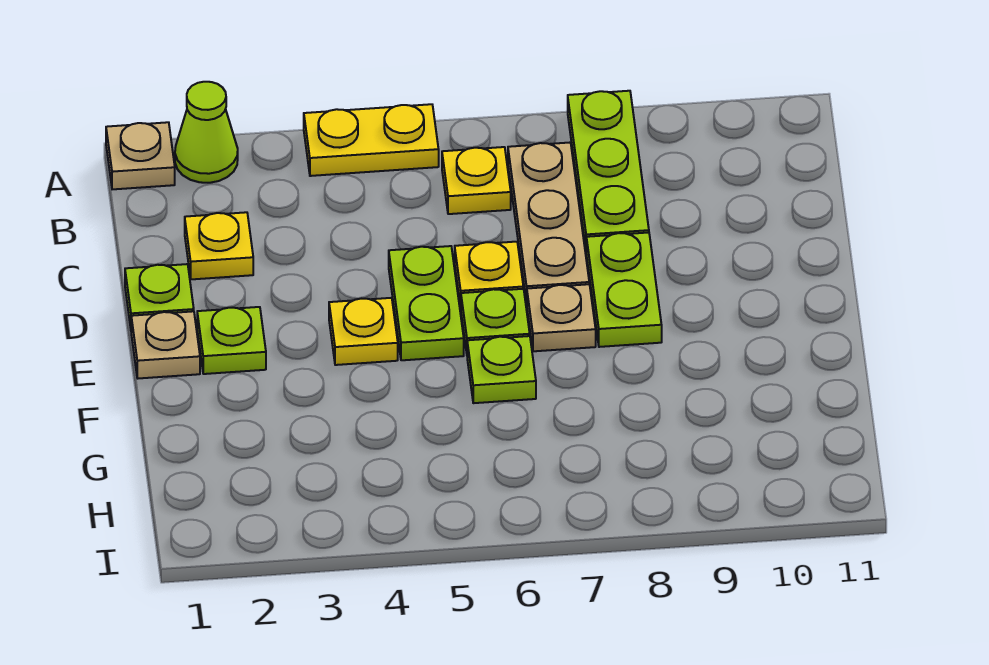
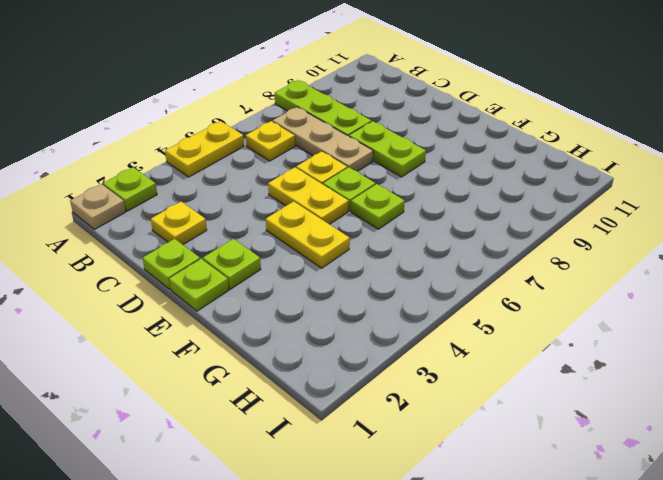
lime 1x1 cone [175,82,238,183] -> lime 1x1 plate [103,167,157,211]
lime 1x2 plate [389,246,464,360] -> yellow 1x2 plate [268,167,349,224]
tan 1x1 plate [131,311,200,378] -> lime 1x1 plate [169,259,229,311]
yellow 1x1 plate [329,298,398,365] -> yellow 1x2 plate [266,201,350,268]
tan 1x1 plate [527,284,596,351] -> none

